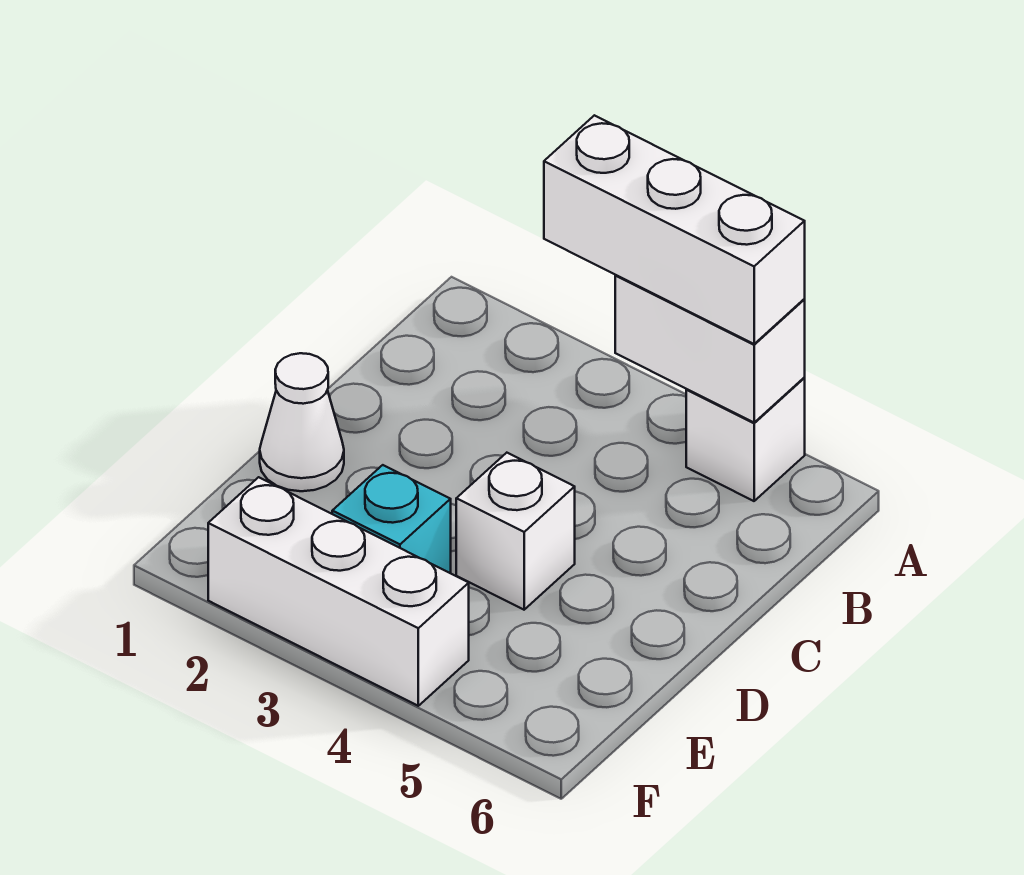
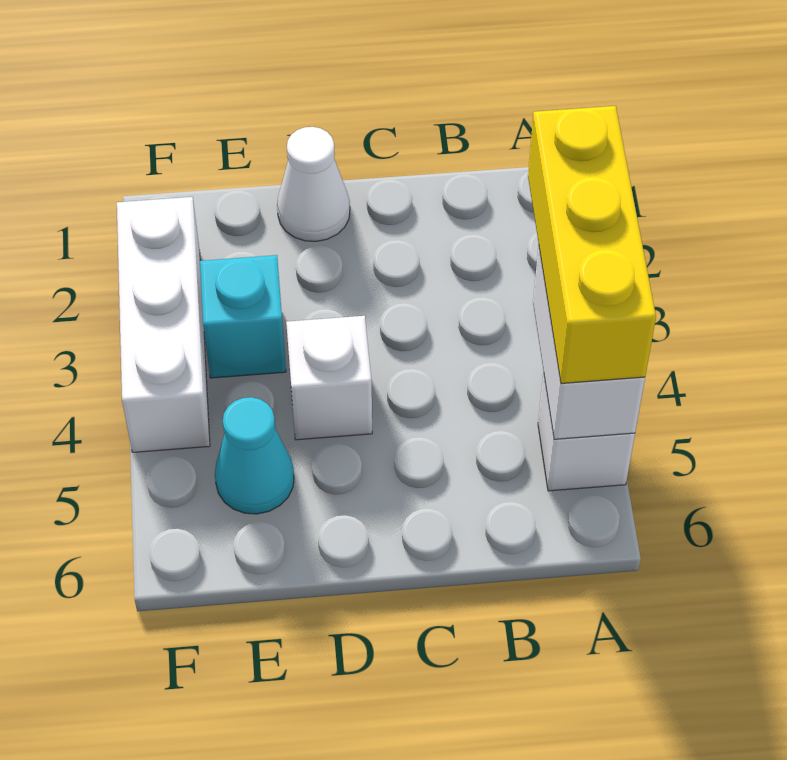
white 1x3 brick [544,115,805,344] -> yellow 1x3 brick [528,106,656,384]
none -> cyan 1x1 cone [215,397,294,514]

